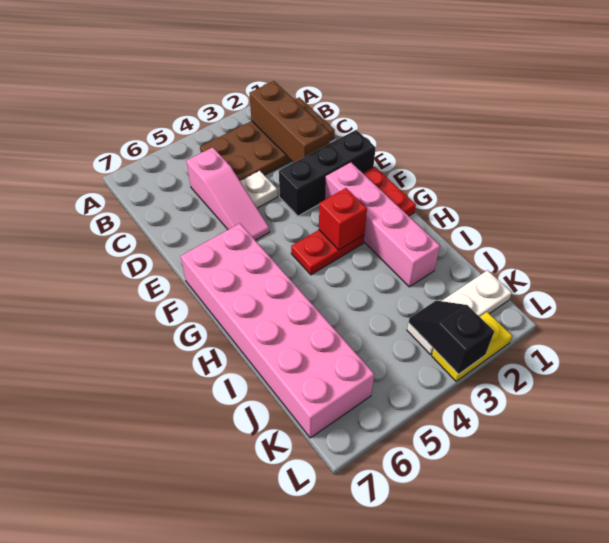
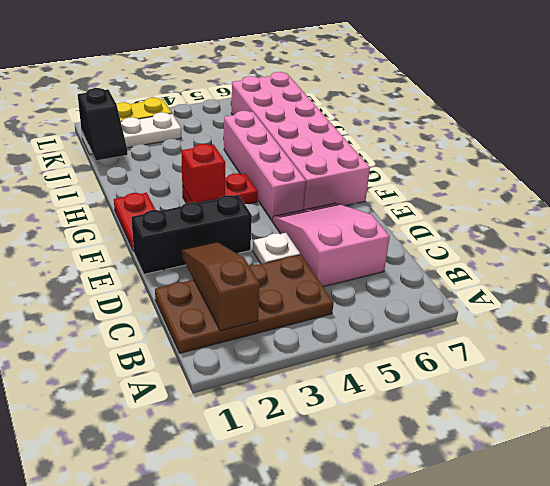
brown 1x3 brick [249,81,330,162] -> brown 1x3 slope [181,241,260,331]
pink 1x3 slope [186,147,270,240] -> pink 2x3 slope [273,203,390,287]
pink 1x4 brick [325,162,440,287] -> pink 1x4 brick moved to [224,111,306,221]
black 1x2 slope [409,301,494,374] -> black 1x2 slope moved to [78,88,128,160]

